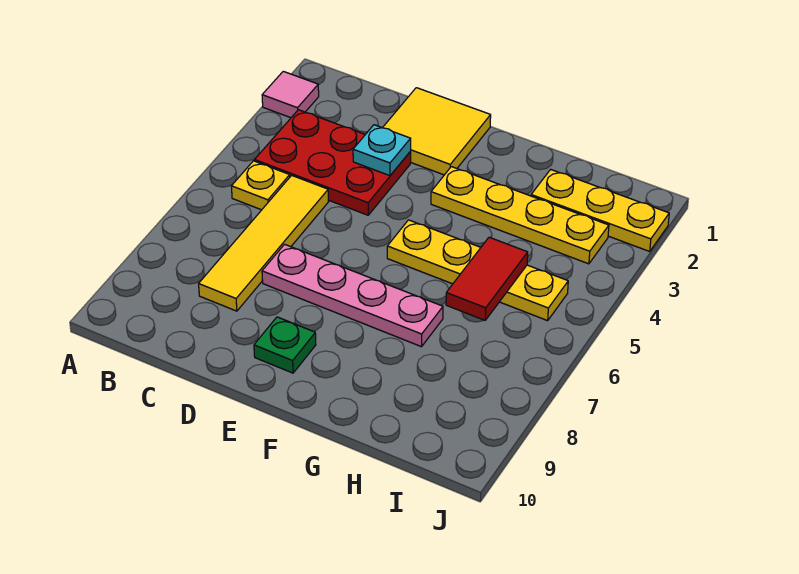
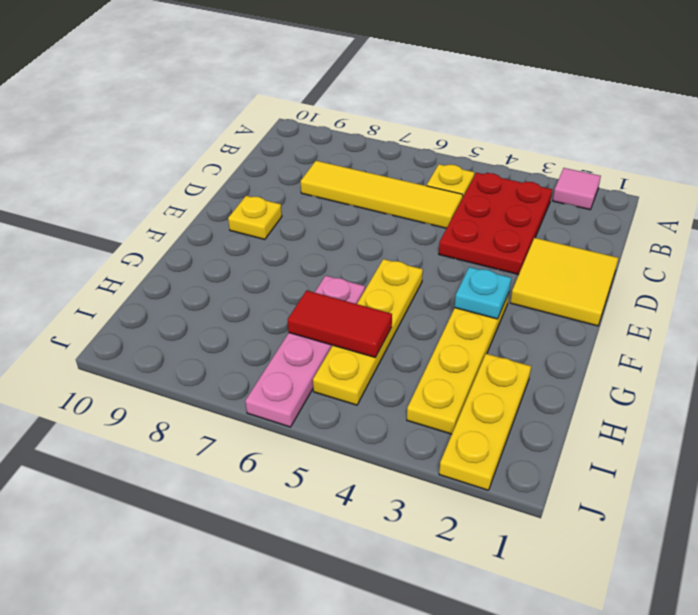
cyan 1x1 plate [353,125,411,176] -> cyan 1x1 plate moved to [455,267,511,319]
pink 1x4 plate [262,244,443,347] -> pink 1x4 plate moved to [245,276,365,427]
green 1x1 plate [254,317,316,373] -> yellow 1x1 plate [228,196,282,240]

